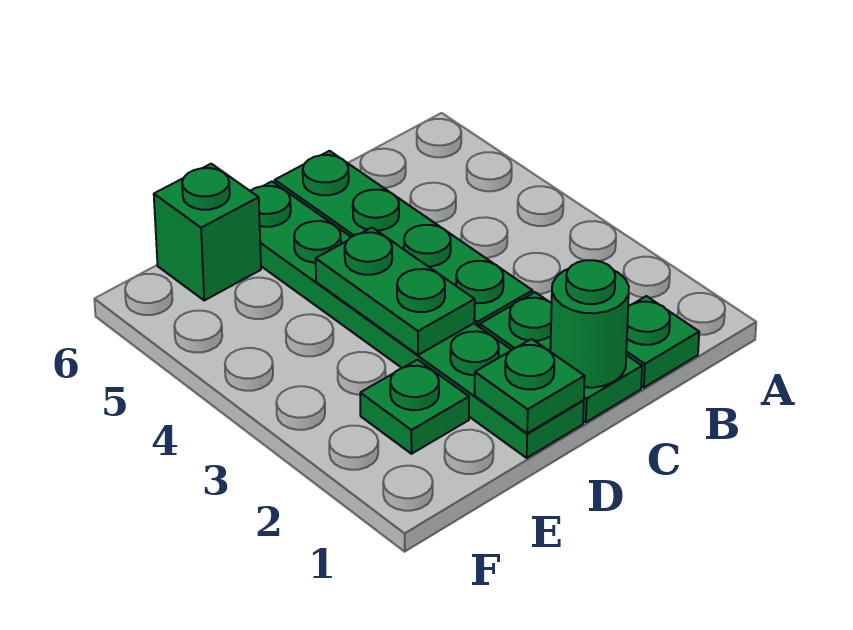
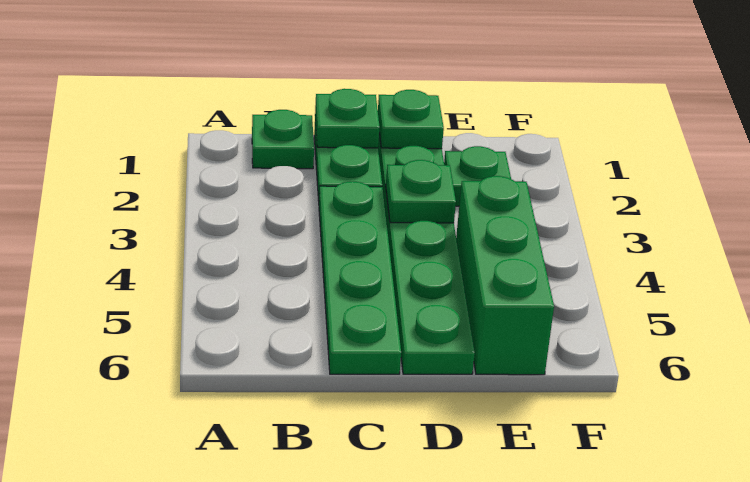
green 1x1 round brick [550,260,629,388] -> green 1x1 plate [315,89,380,148]
green 1x2 plate [316,228,475,355] -> green 1x1 plate [386,160,456,223]
green 1x1 brick [154,164,261,300] -> green 1x3 brick [456,176,554,375]

